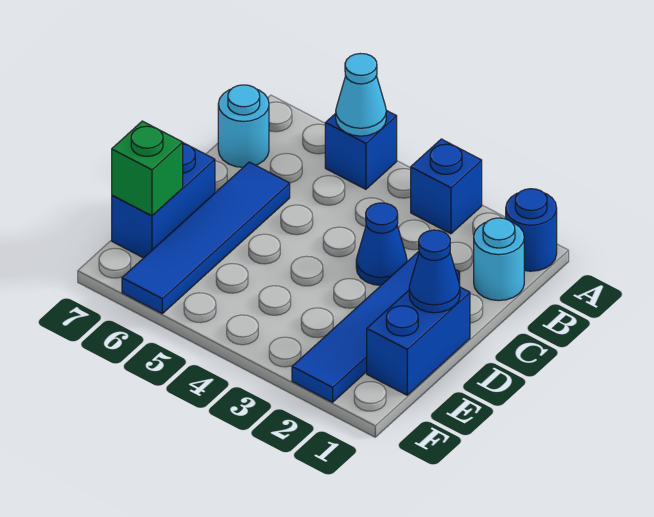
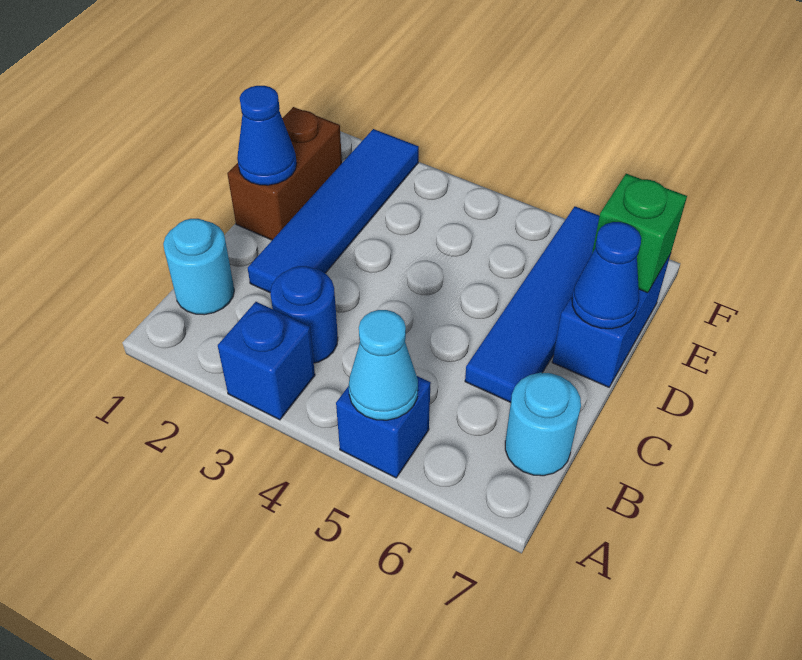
blue 1x1 round brick [506,189,557,271] -> blue 1x1 round brick moved to [270,266,338,363]
blue 1x1 cone [356,203,407,285] -> blue 1x1 cone moved to [572,222,641,329]
blue 1x2 brick [367,287,470,395] -> brown 1x2 brick [227,107,342,240]

